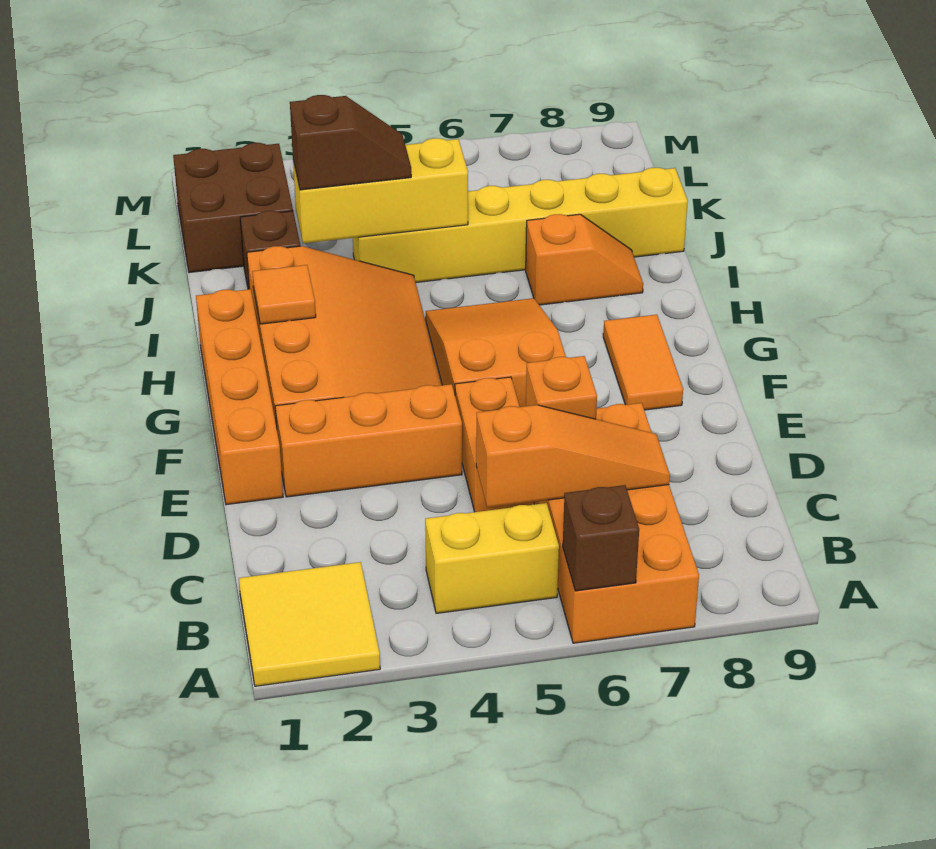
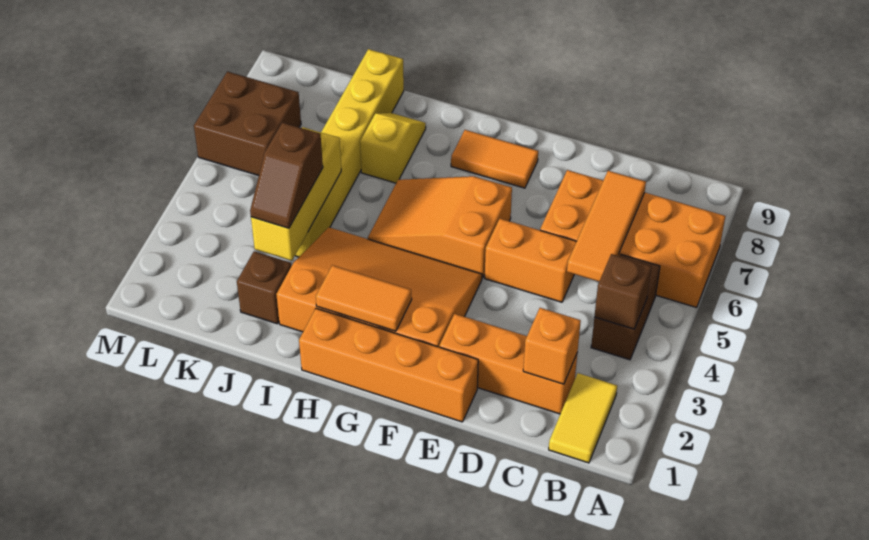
yellow 2x2 tile [239,562,380,686] -> yellow 1x2 tile [549,373,617,463]
brown 1x1 brick [563,485,639,591] -> brown 1x1 brick moved to [594,254,652,329]
yellow 1x2 brick [425,503,559,613] -> brown 1x2 brick [591,255,660,360]
orange 1x3 slope [476,405,670,508] -> orange 1x3 tile [567,171,646,282]
orange 1x1 brick [526,356,597,419] -> orange 1x1 brick moved to [523,308,581,384]
orange 1x3 brick [275,384,462,497] -> orange 1x3 brick turned to [439,314,577,414]
orange 1x1 tile [252,265,316,324] -> orange 1x2 tile [316,265,412,331]
orange 1x2 slope [526,214,643,305] -> yellow 1x2 slope [360,113,426,183]
brown 1x2 slope [290,95,411,190] -> brown 1x2 slope turned to [250,122,323,228]
brown 2x2 brick [173,143,293,273] -> brown 2x2 brick moved to [194,72,301,176]

